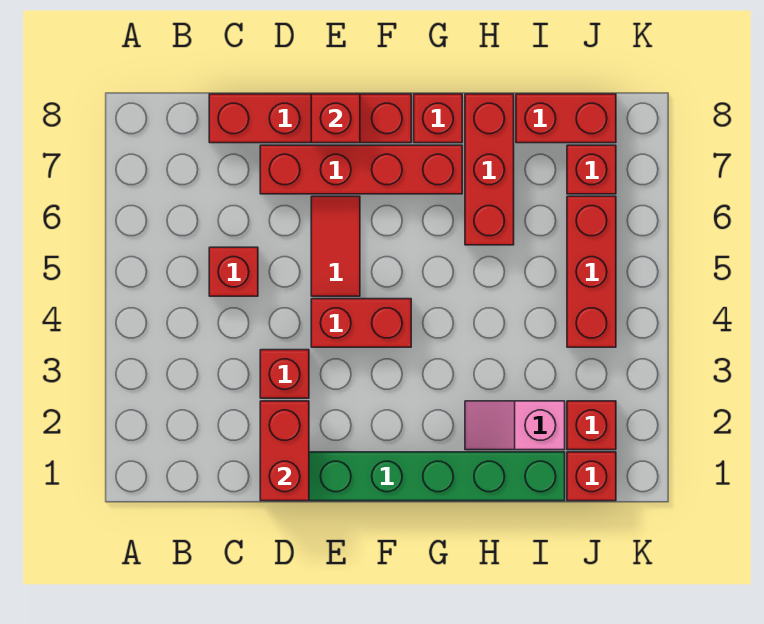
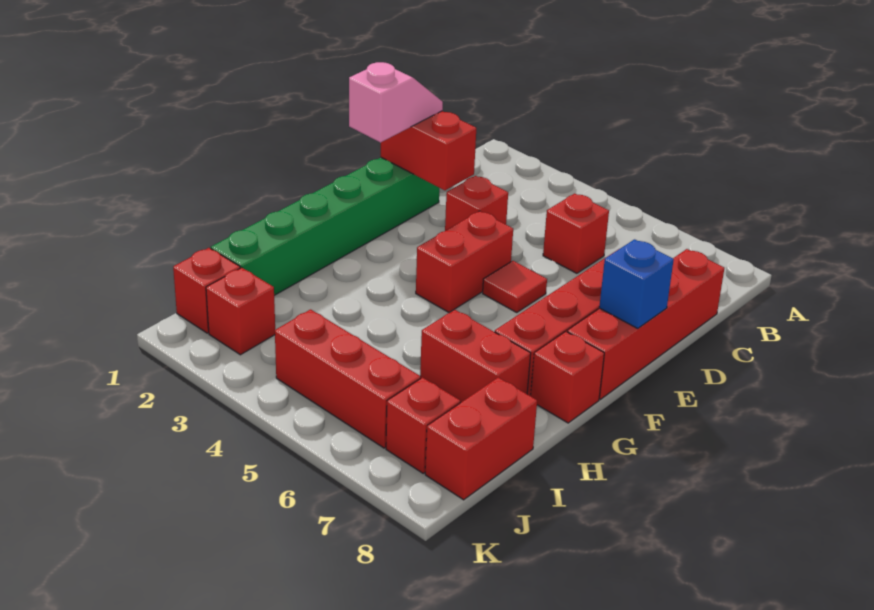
red 1x2 tile [311,196,360,296] -> red 1x1 tile [483,261,547,313]
red 1x1 brick [311,94,360,143] -> blue 1x1 brick [599,239,674,328]
pink 1x2 slope [465,401,565,450] -> pink 1x2 slope moved to [349,62,443,143]
red 1x3 brick [465,94,514,245] -> red 1x2 brick [420,309,531,403]

